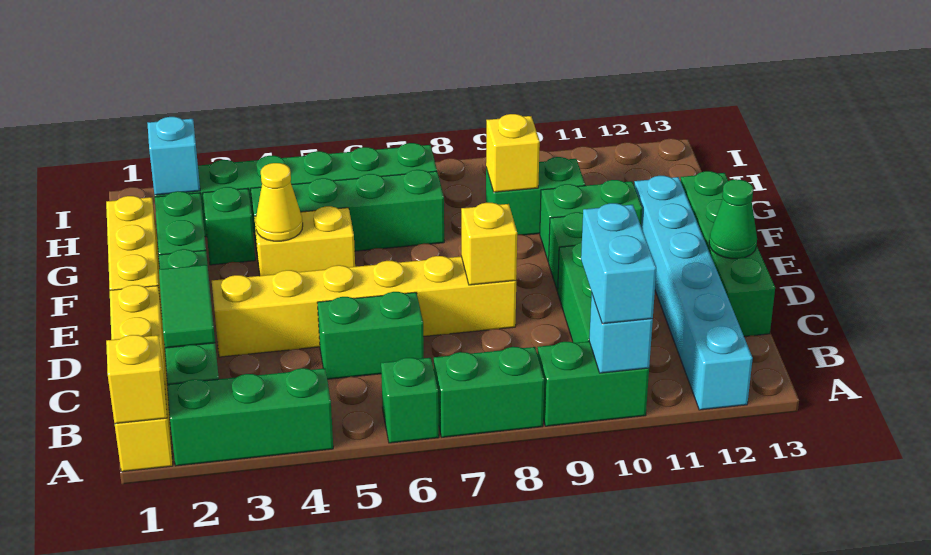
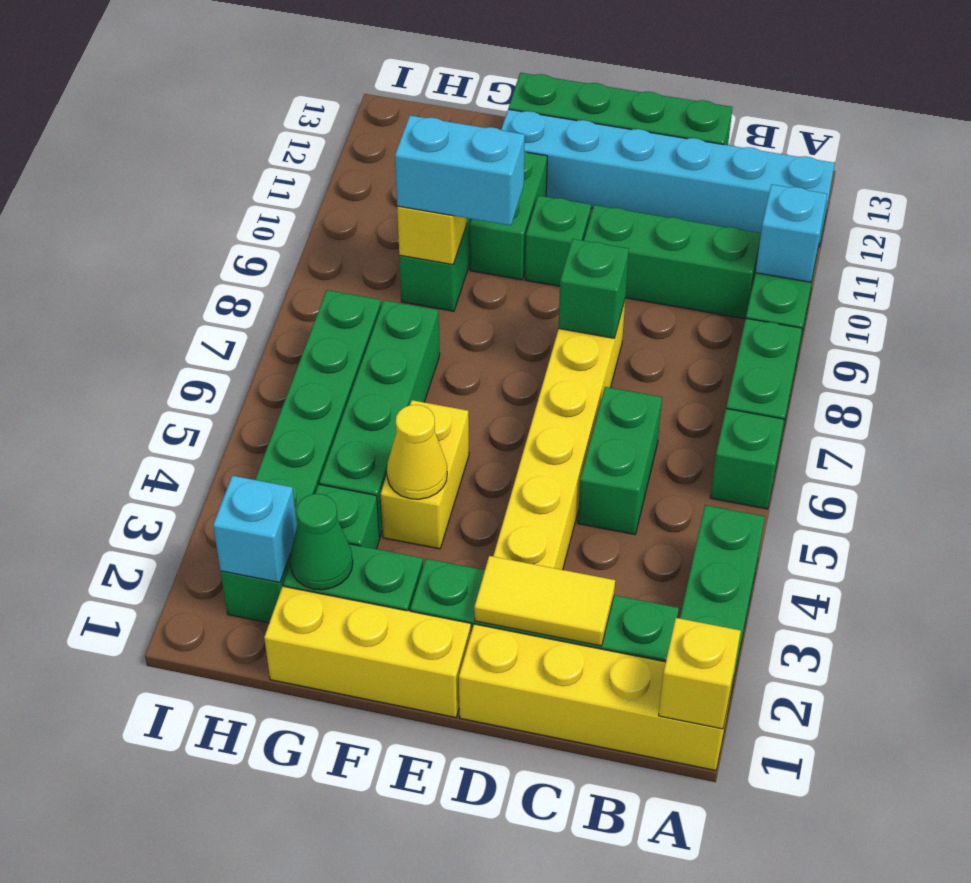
cyan 1x2 brick [581,203,656,324] -> cyan 1x2 brick moved to [395,116,525,225]
green 1x2 tile [159,265,215,348] -> yellow 1x2 tile [474,556,615,646]
yellow 1x1 brick [461,203,517,285] -> green 1x1 brick [558,239,629,338]
green 1x1 cone [709,179,757,259] -> green 1x1 cone moved to [290,494,353,590]

